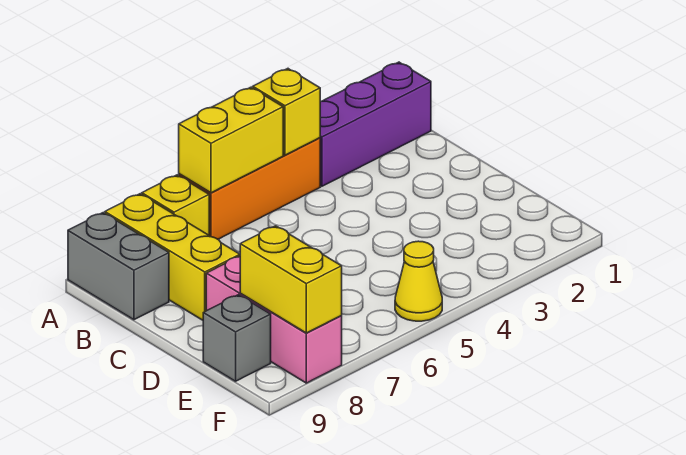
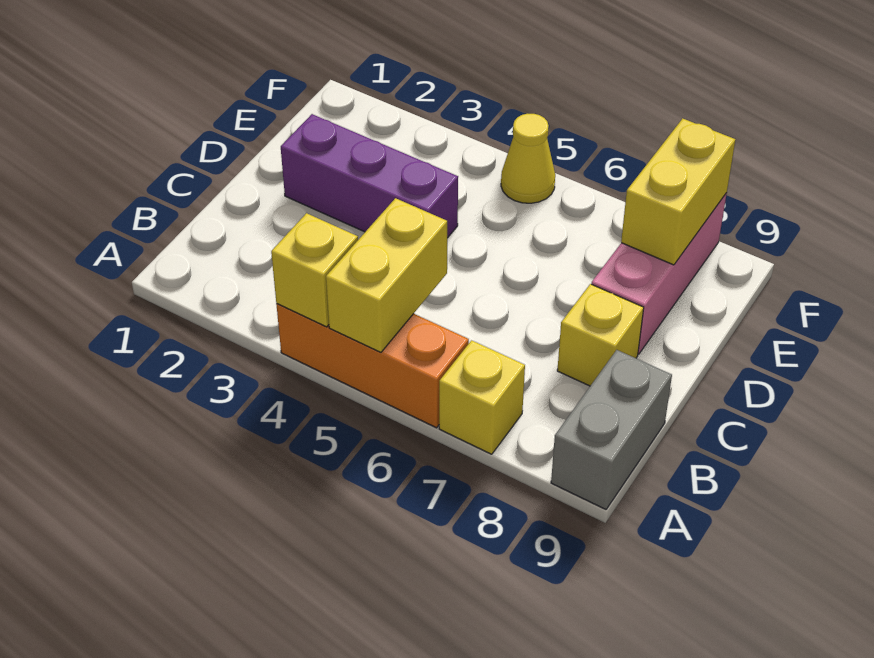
purple 1x3 brick [320,62,431,186] -> purple 1x3 brick moved to [281,114,458,238]
yellow 1x2 brick [179,87,283,193] -> yellow 1x2 brick turned to [326,198,447,352]
yellow 1x3 brick [105,194,240,320] -> yellow 1x1 brick [557,284,644,386]
grey 1x1 brick [203,295,271,381] -> none

